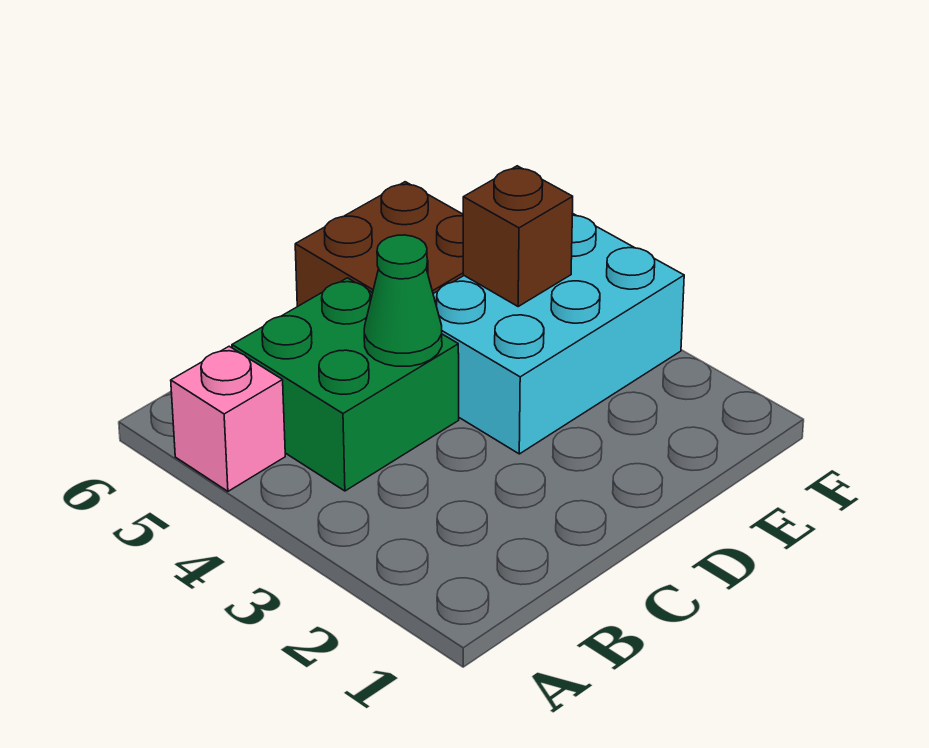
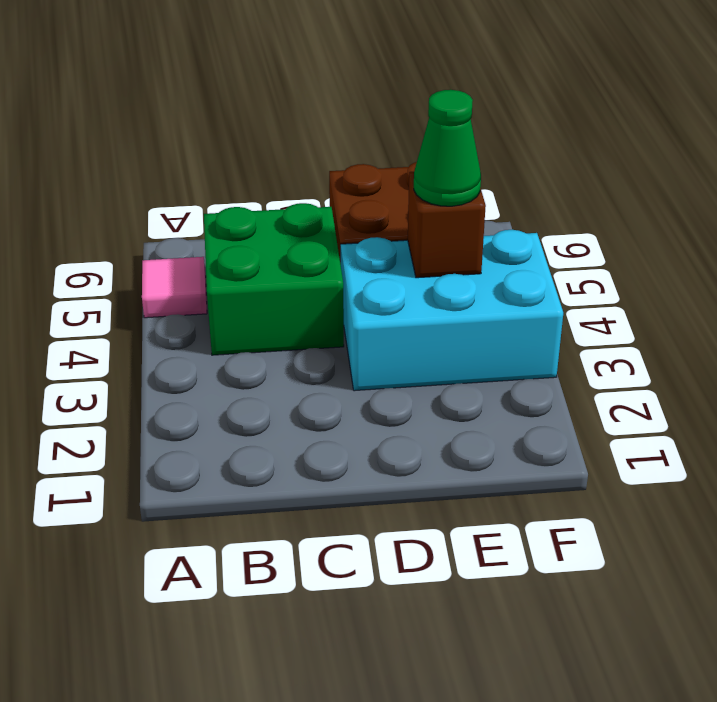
pink 1x1 brick [171,346,285,491] -> pink 1x1 tile [142,257,207,318]
green 1x1 cone [364,235,442,366] -> green 1x1 cone moved to [414,90,481,206]

